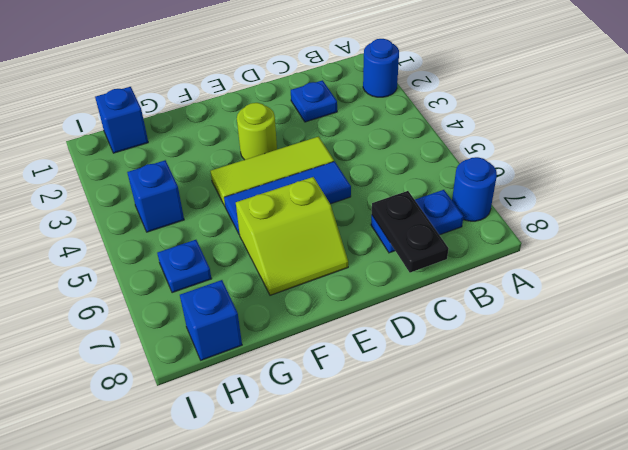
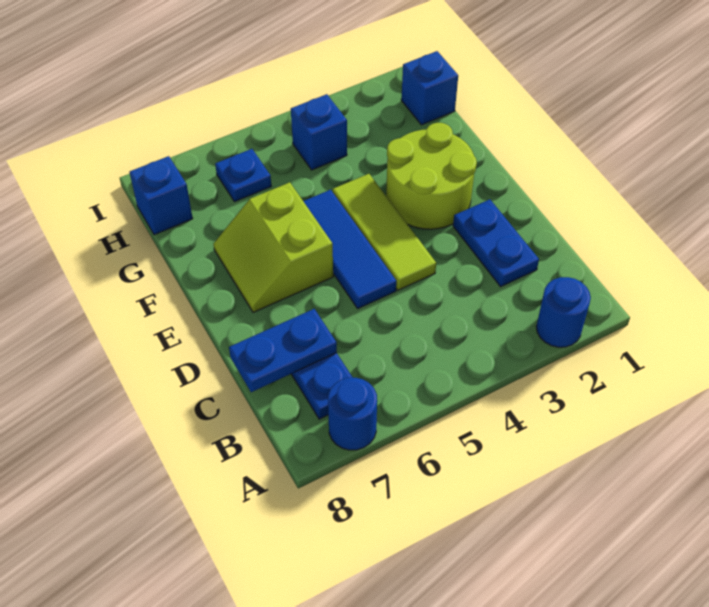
blue 1x1 plate [291,80,337,122] -> blue 1x2 plate [453,199,539,287]
black 1x2 plate [372,191,448,273] -> blue 1x2 plate [229,309,337,392]
lime 1x1 round brick [237,103,277,160] -> lime 2x2 round brick [386,123,477,229]

